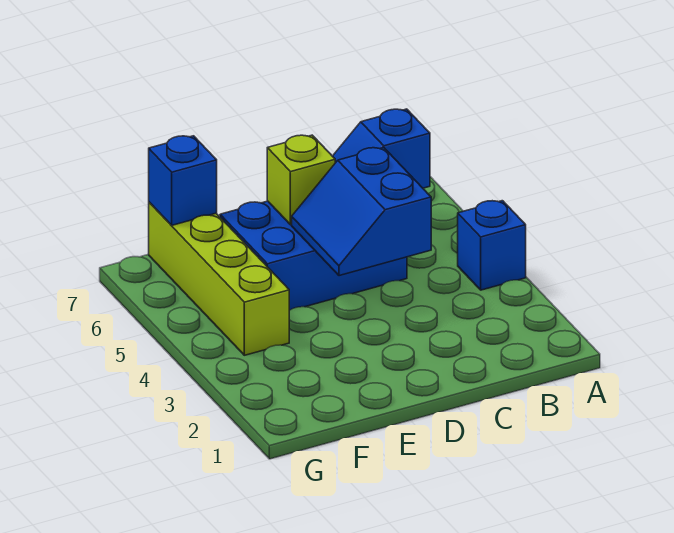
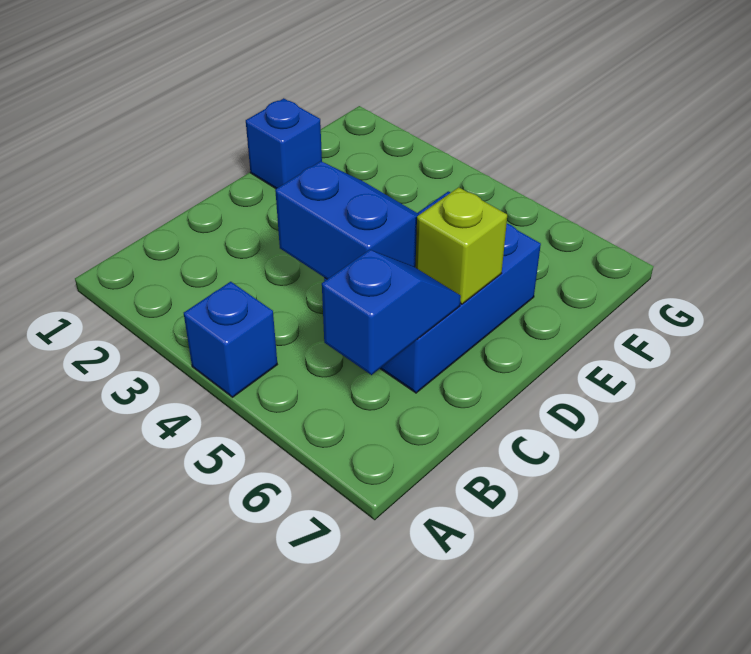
lime 1x4 brick [149,202,289,355] -> none
blue 1x1 brick [149,136,217,225] -> blue 1x1 brick moved to [246,98,322,189]

